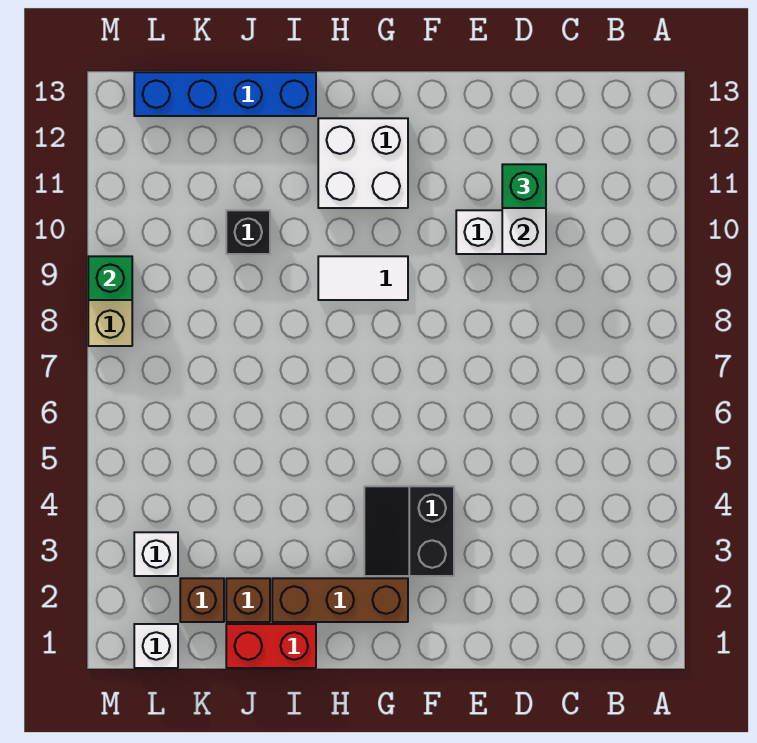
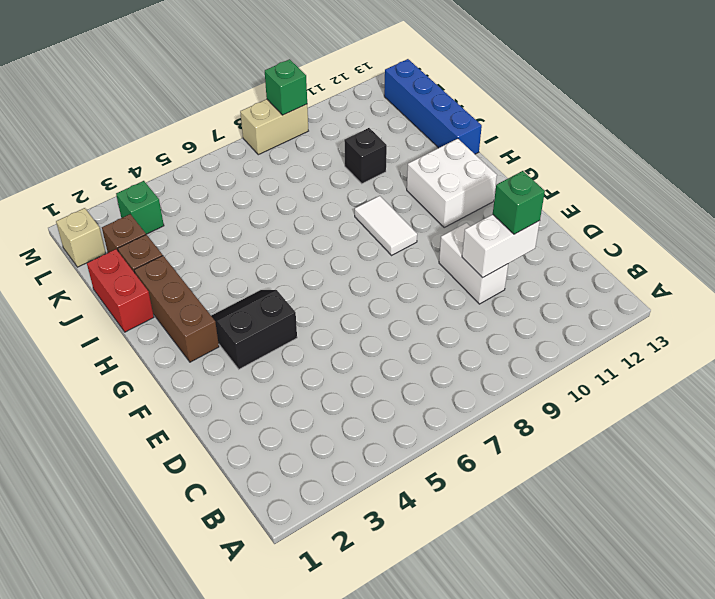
white 1x1 brick [134,624,178,668] -> tan 1x1 brick [56,208,106,267]
white 1x1 brick [134,532,178,576] -> green 1x1 brick [116,181,164,234]

